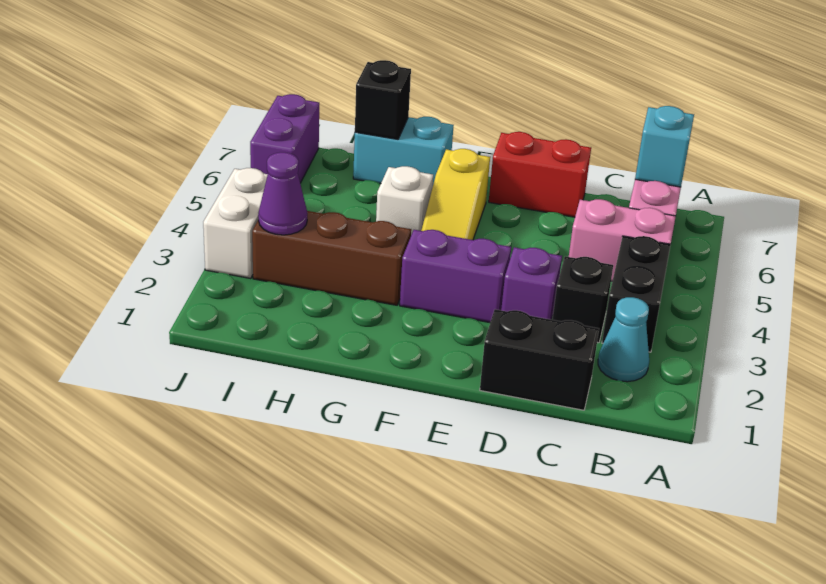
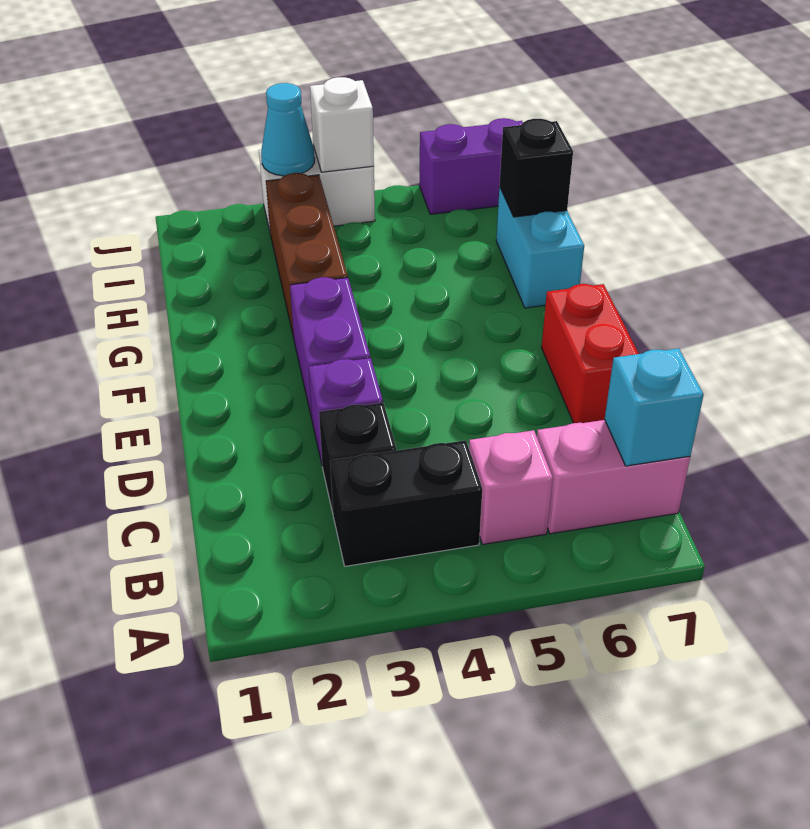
cyan 1x1 cone [598,297,649,382] -> cyan 1x1 cone moved to [261,83,315,176]
pink 1x2 brick [569,199,676,281] -> pink 1x1 brick [469,430,553,544]
black 1x2 brick [480,309,599,410] -> none
yellow 1x3 slope [421,149,490,240] -> none
white 1x1 brick [376,166,433,235] -> white 1x1 brick moved to [310,77,374,172]
purple 1x1 cone [258,152,307,235] -> none

